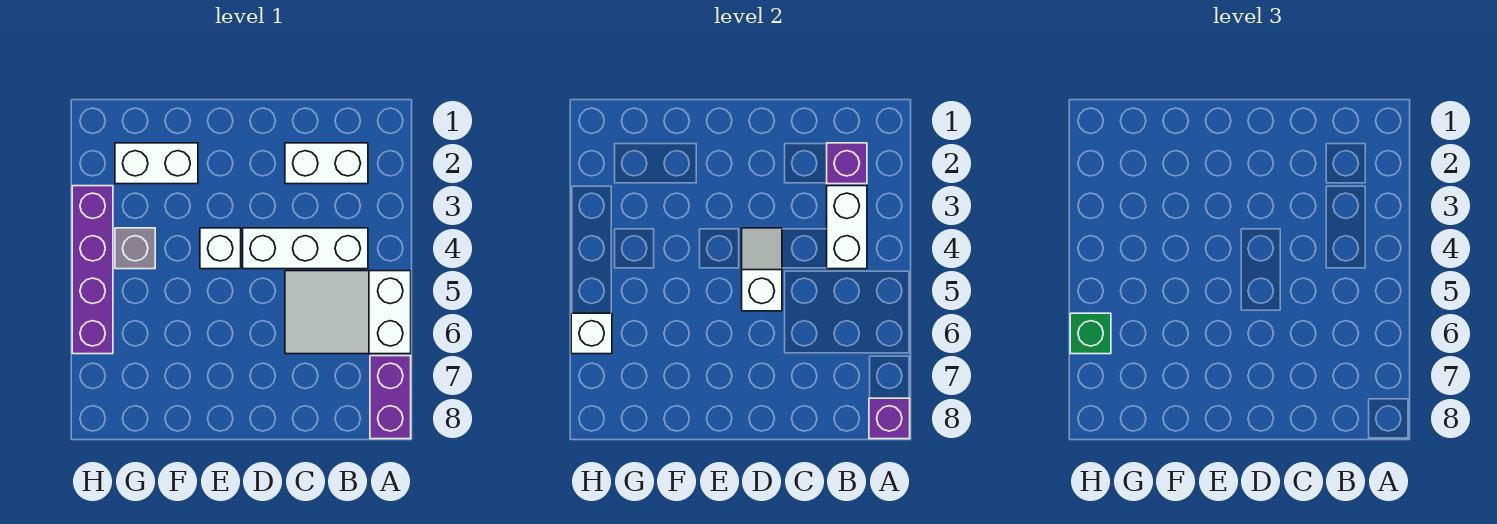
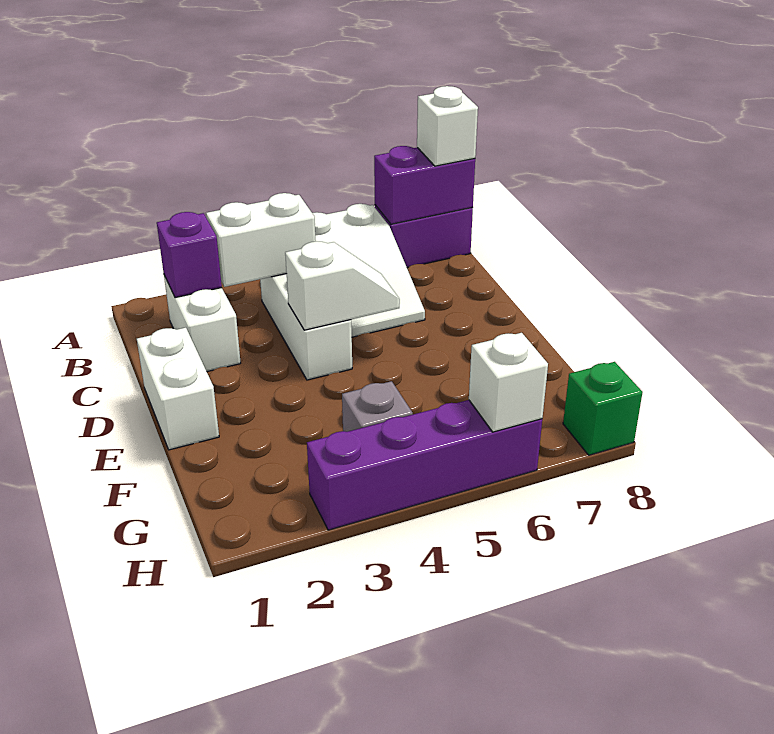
purple 1x1 brick [869,398,910,439] -> purple 1x2 brick [374,146,475,224]
white 1x2 slope [742,228,782,311] -> white 1x2 slope turned to [285,241,400,330]
white 1x1 brick [200,228,241,269] -> white 1x1 brick moved to [417,86,478,166]
white 1x2 brick [115,143,198,184] -> white 1x2 brick moved to [137,328,219,450]
green 1x1 brick [1070,313,1111,354] -> green 1x1 brick moved to [563,362,643,455]

